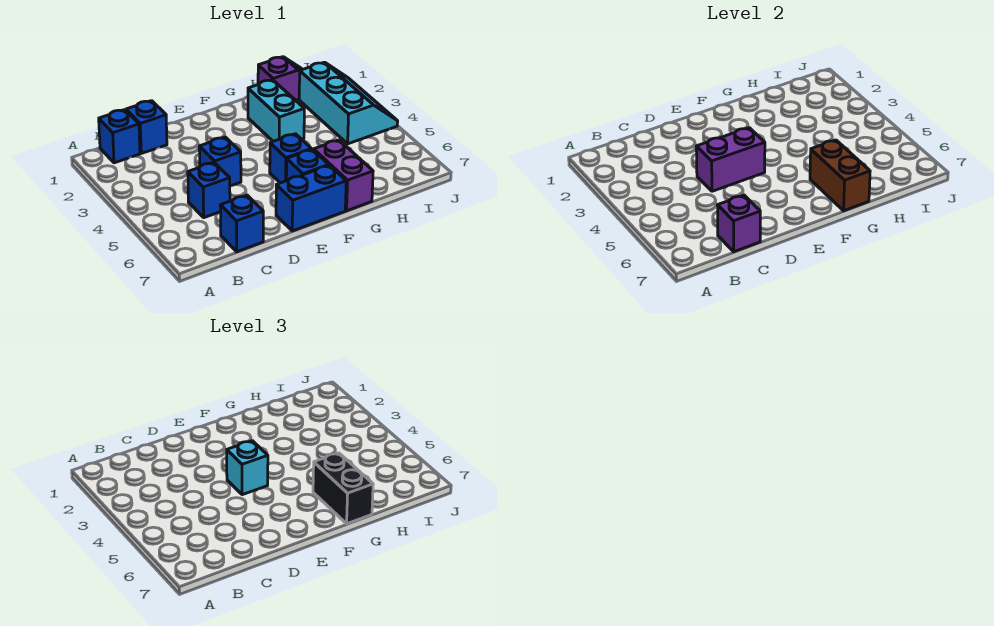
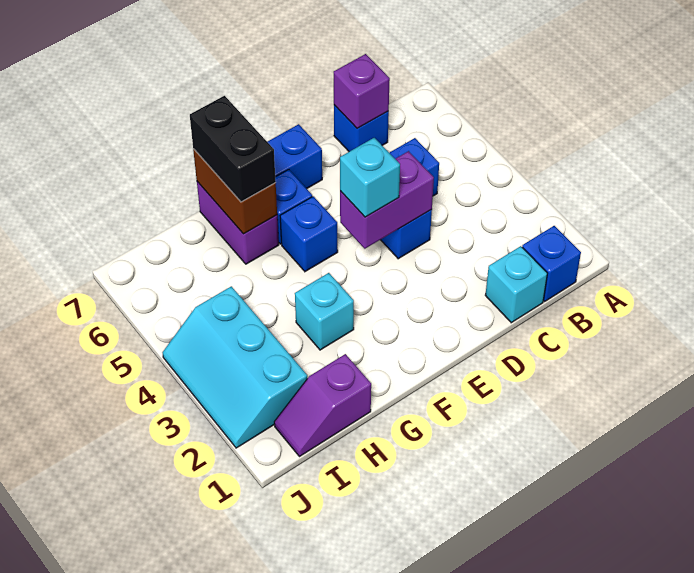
blue 1x1 brick [126,101,167,153] -> cyan 1x1 brick [485,246,547,323]
cyan 1x2 brick [248,80,304,141] -> cyan 1x1 brick [295,273,354,350]

